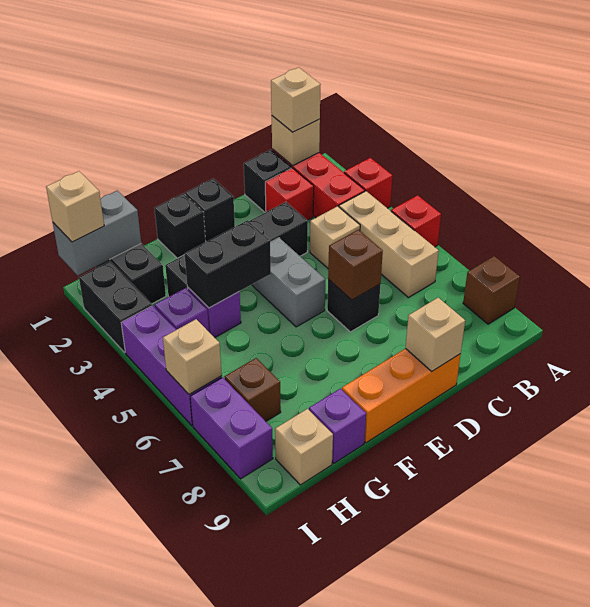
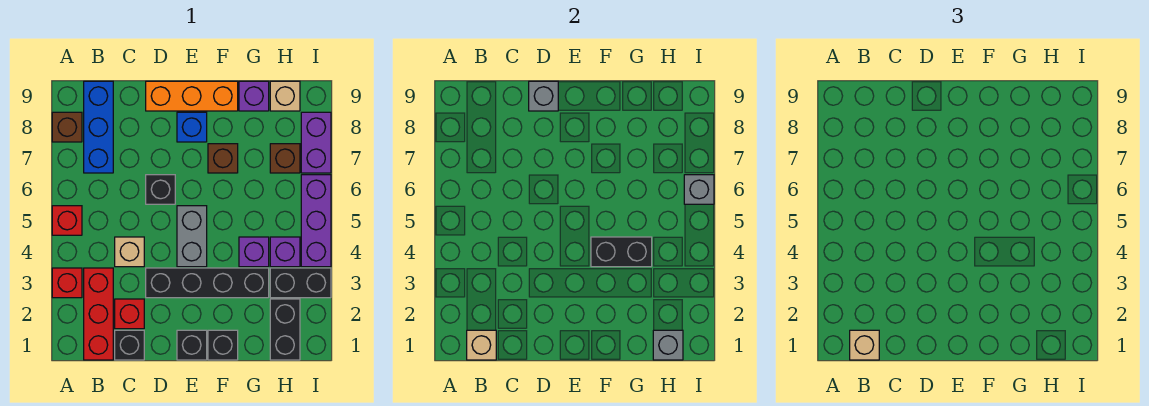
tan 1x3 brick [339,191,438,298] -> none
none -> blue 1x3 brick [84,81,113,173]
brown 1x1 brick [328,230,383,300] -> brown 1x1 brick moved to [208,144,238,173]
tan 1x1 brick [405,298,465,371] -> grey 1x1 brick [529,81,558,111]
none -> blue 1x1 brick [177,112,207,142]
grey 1x2 brick [53,191,141,275] -> grey 1x1 brick [653,330,683,360]
tan 1x1 brick [46,171,104,242] -> none
black 1x2 brick [79,261,152,352] -> black 1x2 brick turned to [270,268,331,298]
tan 1x1 brick [163,319,222,394] -> grey 1x1 brick [684,175,714,204]

